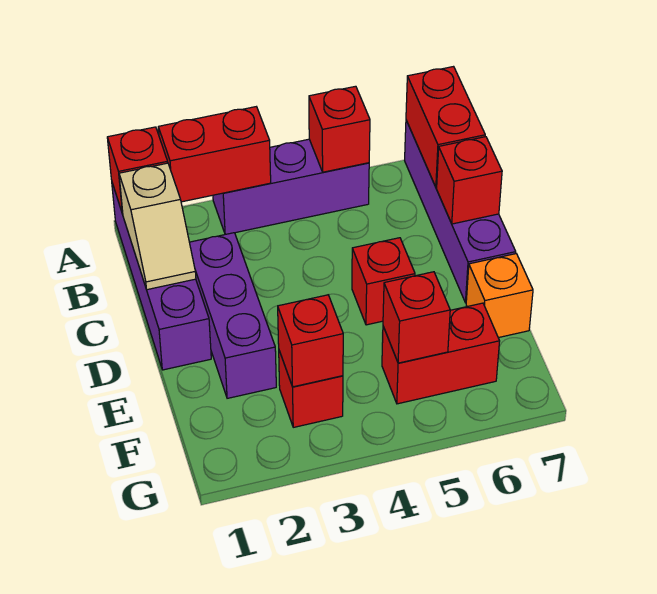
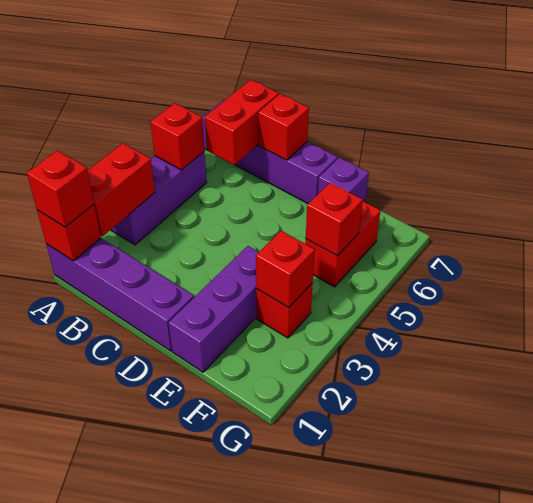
red 1x2 brick [406,67,485,187] -> red 1x2 brick turned to [205,80,279,165]
tan 1x2 slope [119,163,196,290] -> none
purple 1x3 brick [189,233,276,398] -> purple 1x3 brick turned to [169,246,259,372]
red 1x1 brick [352,238,415,325] -> red 1x1 brick moved to [27,150,94,227]
orange 1x1 brick [466,254,533,338] -> purple 1x1 brick [318,158,369,202]

